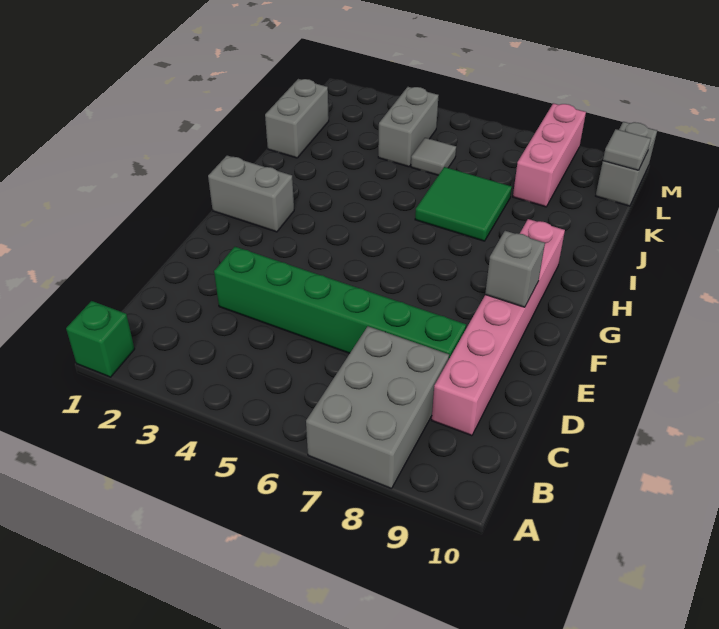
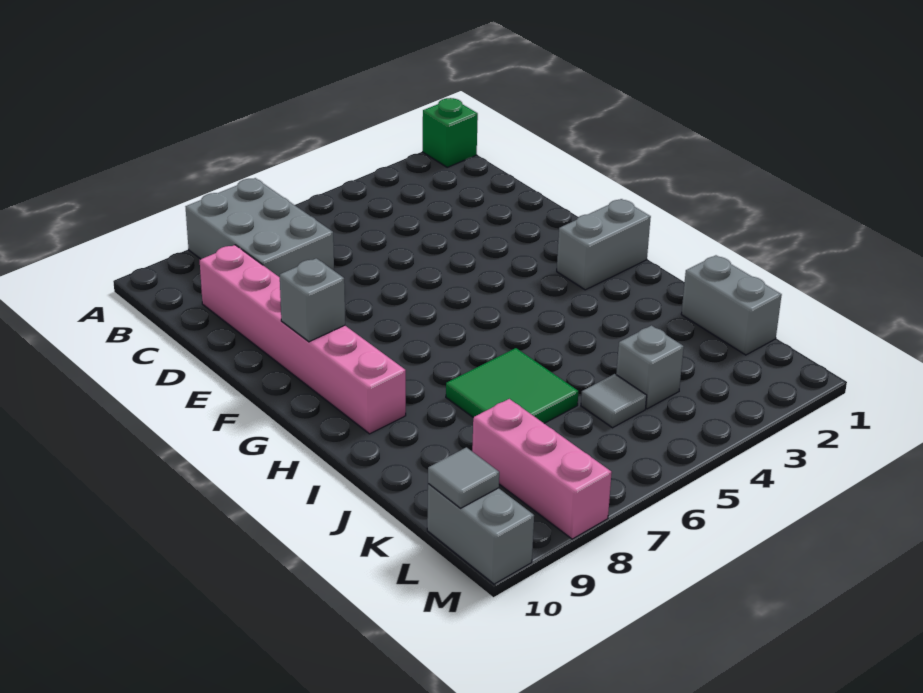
green 1x6 brick [214,247,466,358] -> none
grey 1x2 brick [378,87,439,167] -> grey 1x1 brick [616,325,684,409]

